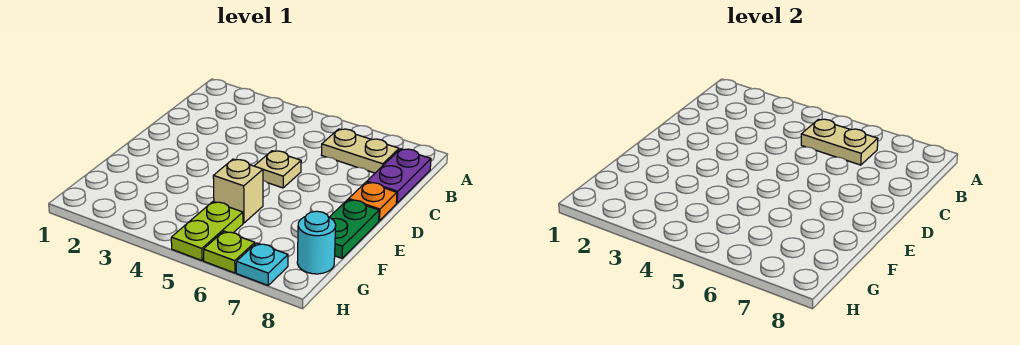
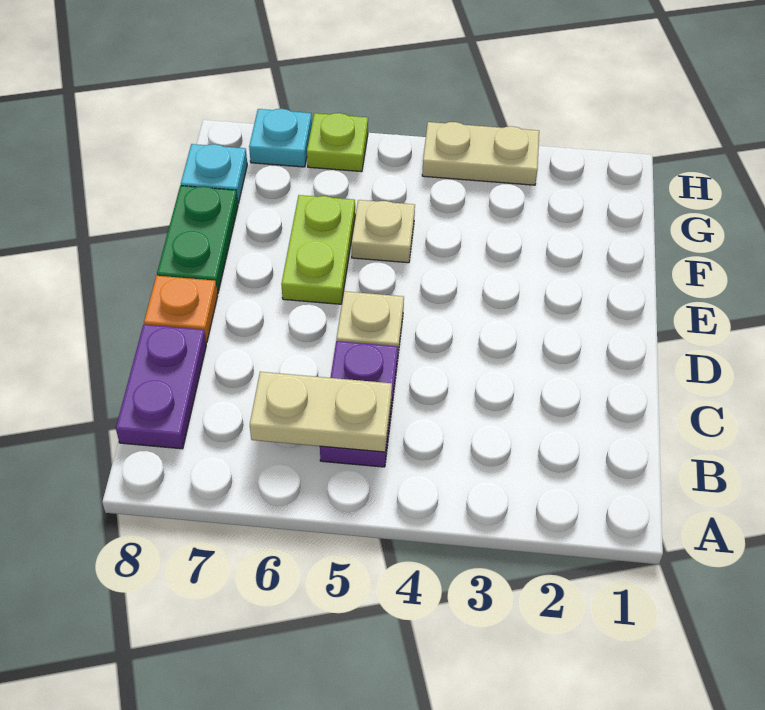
none -> purple 1x2 plate [320,341,398,467]
tan 1x2 plate [322,129,399,173] -> tan 1x2 plate moved to [422,122,539,185]
tan 1x1 brick [213,159,263,223] -> tan 1x1 plate [351,200,415,263]
lime 1x2 plate [171,202,243,261] -> lime 1x2 plate moved to [281,195,355,304]
cyan 1x1 round brick [297,211,336,274] -> cyan 1x1 plate [181,144,247,204]

